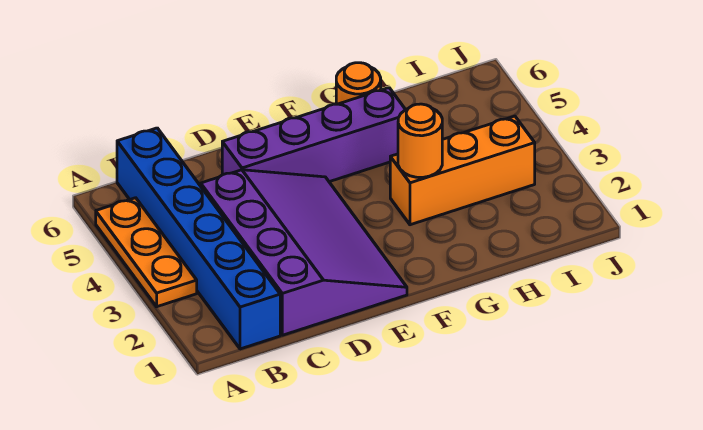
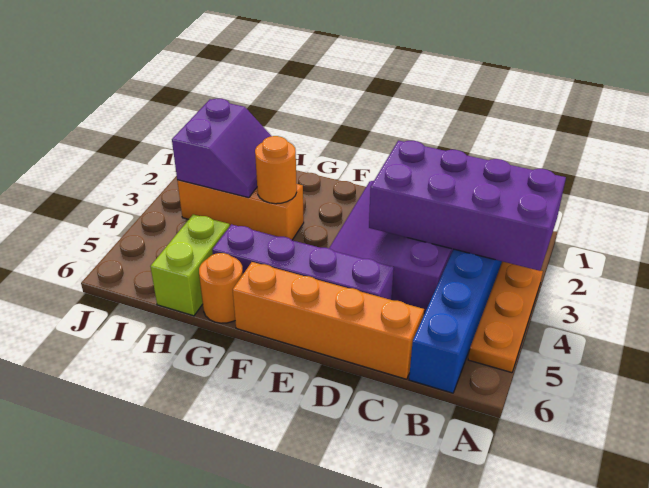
none -> purple 2x4 brick [369,141,566,271]
none -> orange 1x4 brick [233,262,424,379]
none -> purple 2x2 slope [172,99,271,198]
none -> lime 1x2 brick [150,214,230,316]

